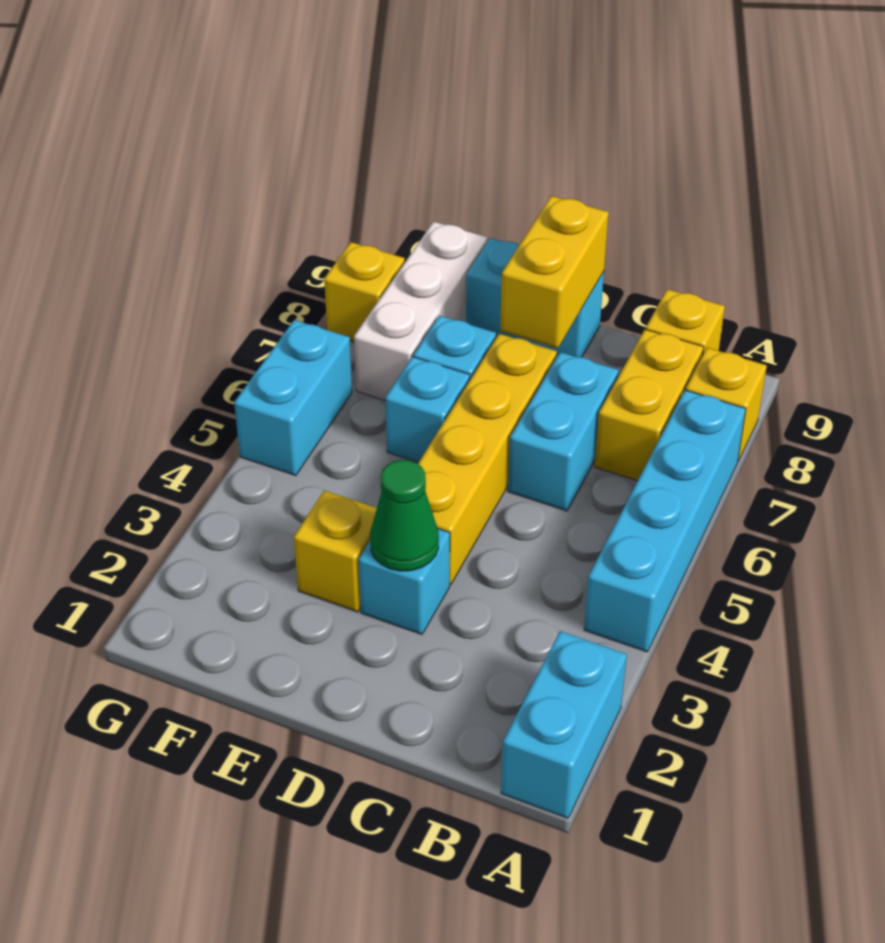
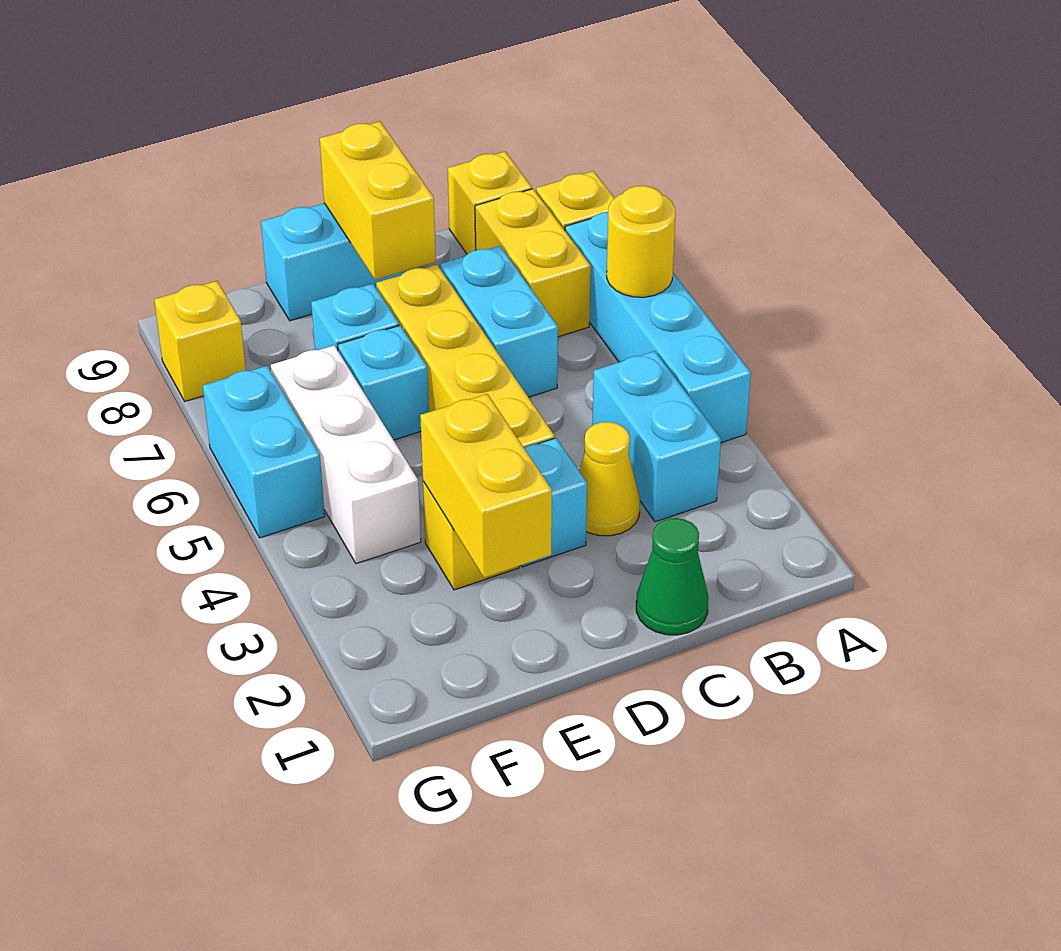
cyan 1x2 brick [501,631,627,818] -> cyan 1x2 brick moved to [592,351,721,522]
none -> yellow 1x1 round brick [607,186,676,297]
none -> yellow 1x1 cone [579,422,640,536]
green 1x1 cone [370,460,439,571] -> green 1x1 cone moved to [636,518,708,635]
none -> yellow 1x2 brick [420,394,552,578]
white 1x3 brick [354,222,487,401] -> white 1x3 brick moved to [271,346,421,564]

